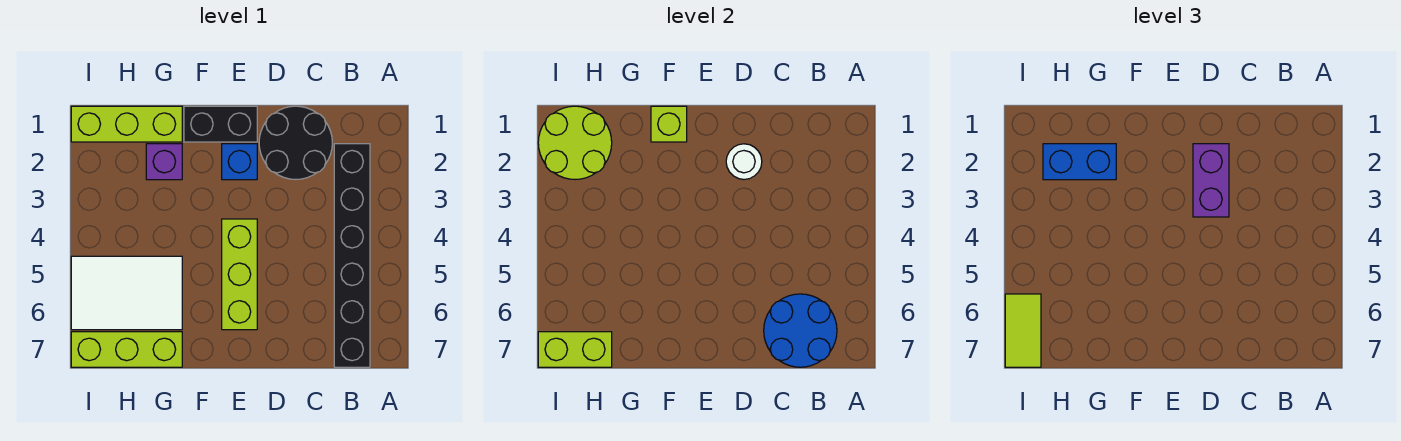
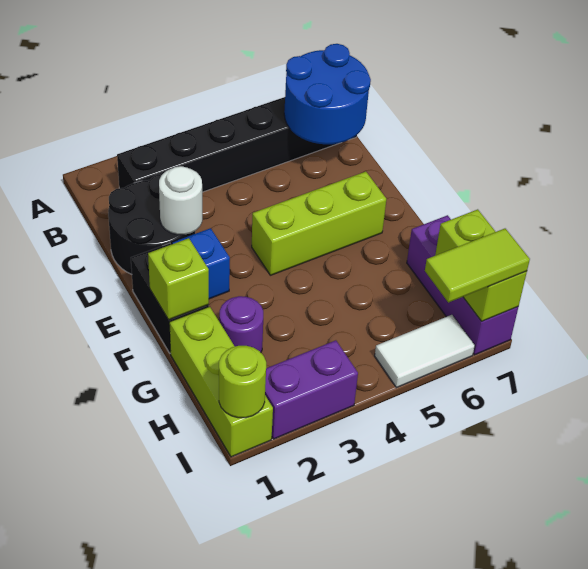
purple 1x2 brick [1193,144,1229,217] -> purple 1x2 brick moved to [265,340,358,439]
purple 1x1 brick [146,144,182,180] -> purple 1x1 round brick [219,296,263,352]
blue 1x2 brick [1043,144,1116,180] -> none
white 2x3 tile [71,256,182,330] -> white 1x2 tile [375,315,475,388]
lime 1x3 brick [71,332,182,367] -> purple 1x3 brick [407,215,518,355]
lime 2x2 round brick [538,106,612,180] -> lime 1x1 round brick [219,346,266,418]

